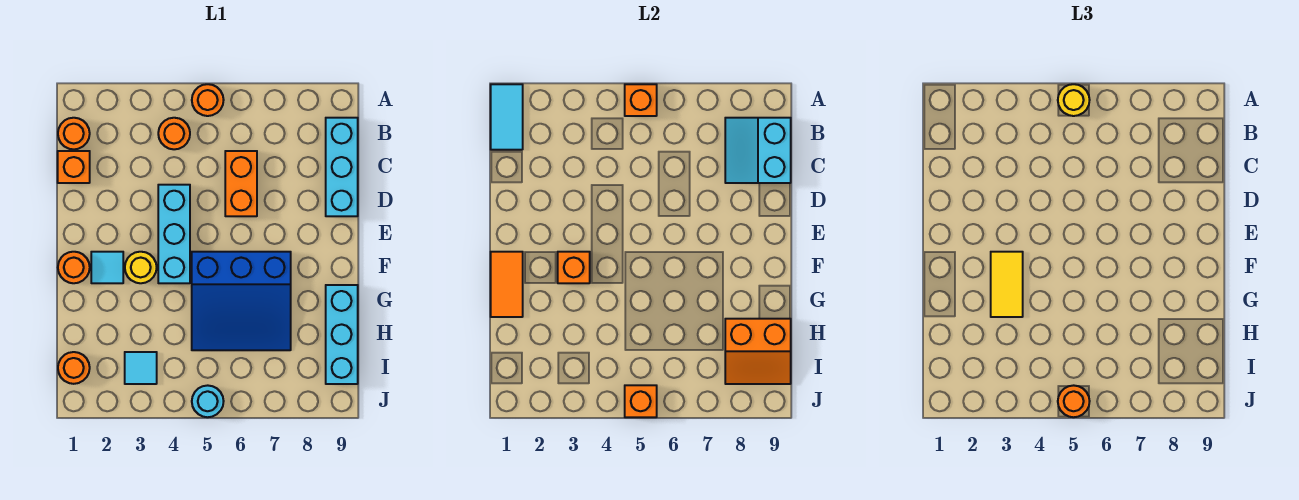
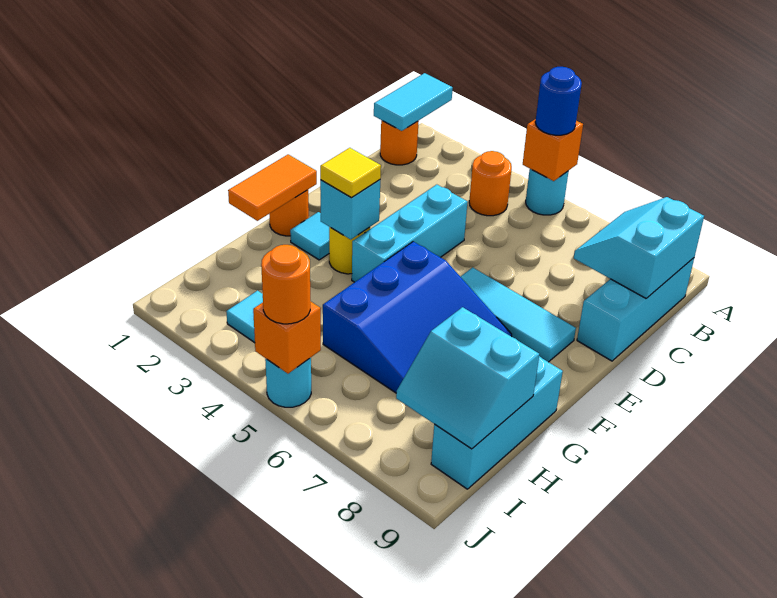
orange 1x1 round brick [192,84,224,116] -> cyan 1x1 round brick [526,169,569,215]
yellow 1x1 round brick [1058,84,1090,116] -> blue 1x1 round brick [535,67,582,135]
orange 1x1 brick [58,151,90,183] -> none
orange 1x2 brick [225,151,257,216] -> none
none -> cyan 1x3 tile [460,267,576,362]
orange 1x1 brick [558,252,590,283] -> cyan 1x1 brick [320,180,380,240]
yellow 1x2 tile [991,252,1023,317] -> yellow 1x1 tile [320,148,381,198]
blue 3x3 slope [192,252,291,350] -> blue 3x3 slope turned to [323,242,512,393]
orange 2x2 slope [725,319,791,384] -> cyan 2x2 slope [396,307,539,449]
orange 1x1 round brick [58,352,90,384] -> none

